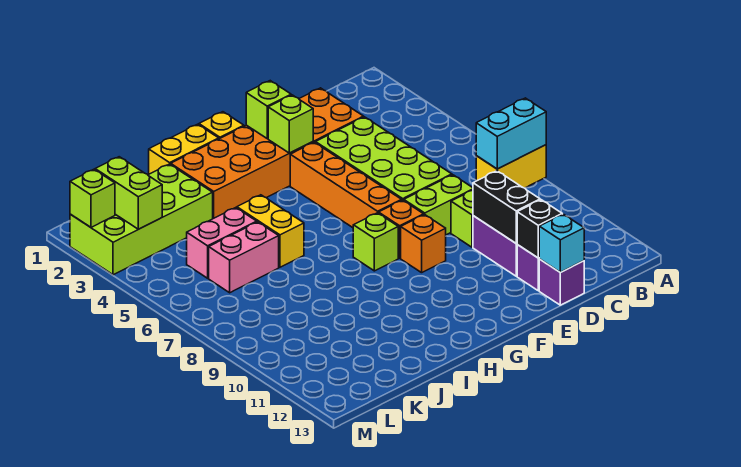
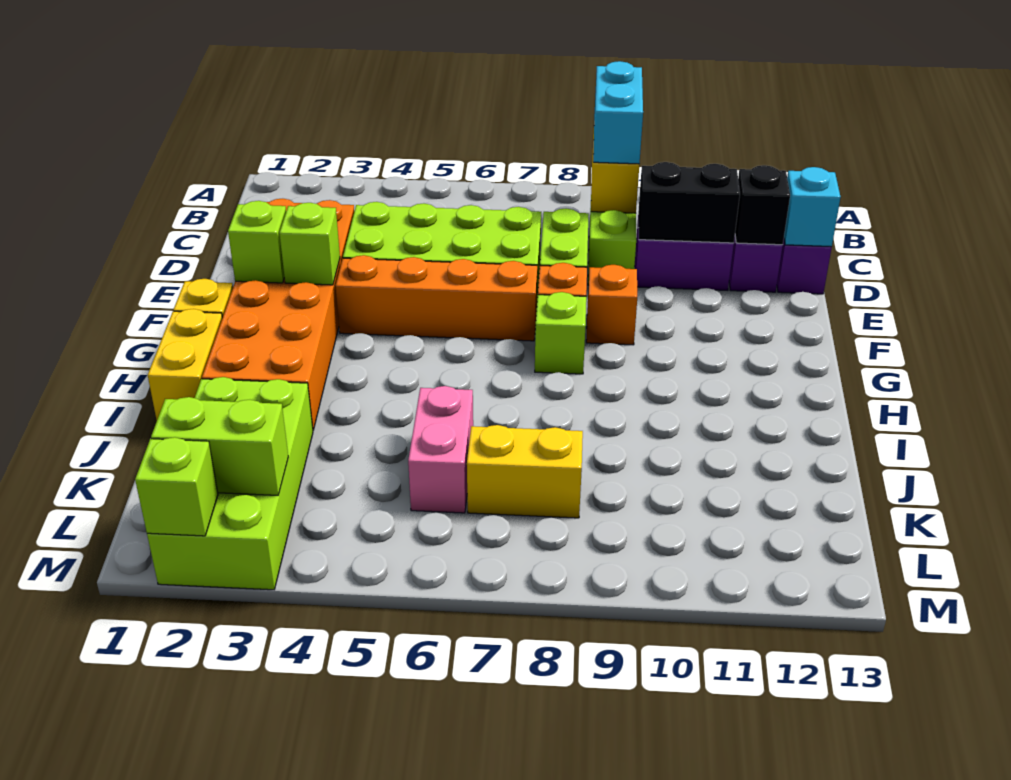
yellow 1x2 brick [237,195,304,267] -> yellow 1x2 brick moved to [467,425,583,518]
pink 1x2 brick [187,208,257,278] -> none

